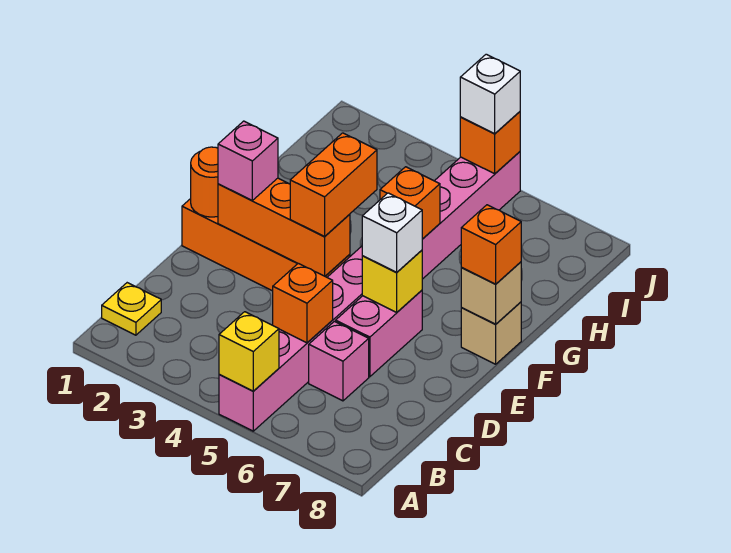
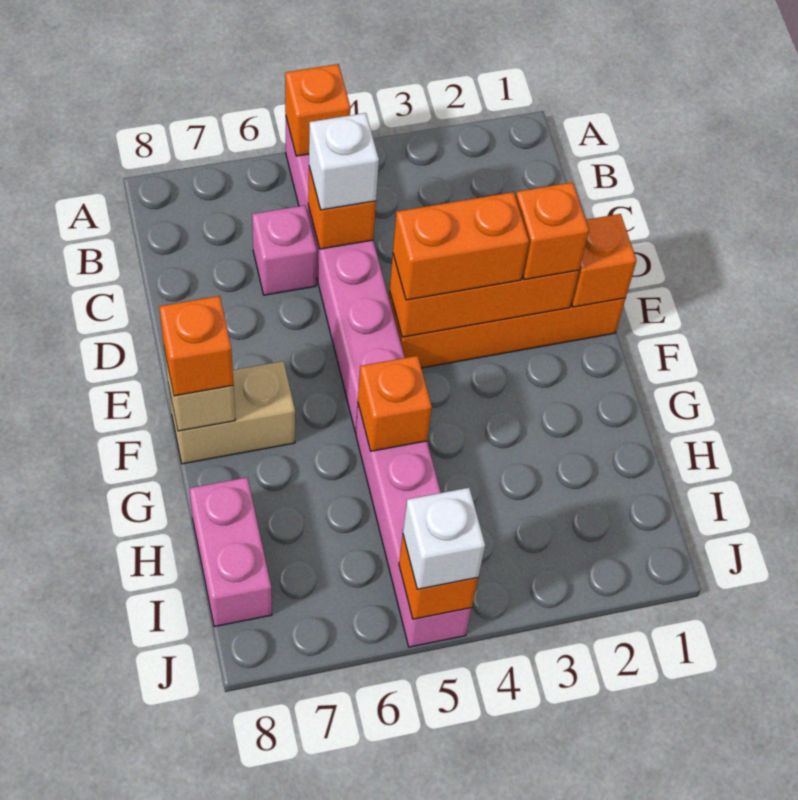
yellow 1x1 brick [219,312,279,391] -> orange 1x1 brick [285,64,350,156]
yellow 1x1 plate [102,283,161,335] -> none
pink 1x2 brick [336,290,422,377] -> pink 1x2 brick moved to [189,477,272,627]
orange 1x1 round brick [191,147,218,217] -> orange 1x1 brick [571,214,637,307]
pink 1x1 brick [218,121,278,200] -> orange 1x1 brick [516,182,589,280]
orange 1x2 brick [290,133,377,236] -> orange 1x2 brick turned to [393,192,529,300]
yellow 1x1 brick [362,250,422,312] -> none
white 1x1 brick [362,193,422,272] -> white 1x1 brick moved to [309,113,379,210]
tan 1x1 brick [461,302,521,364] -> tan 1x2 brick [168,361,295,464]

